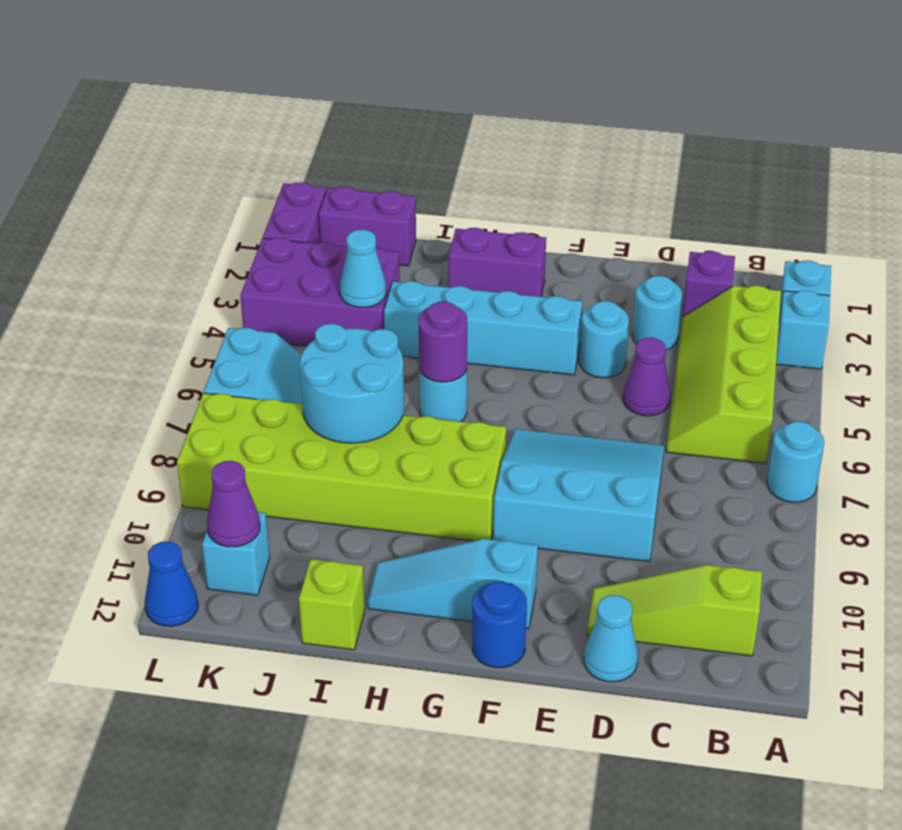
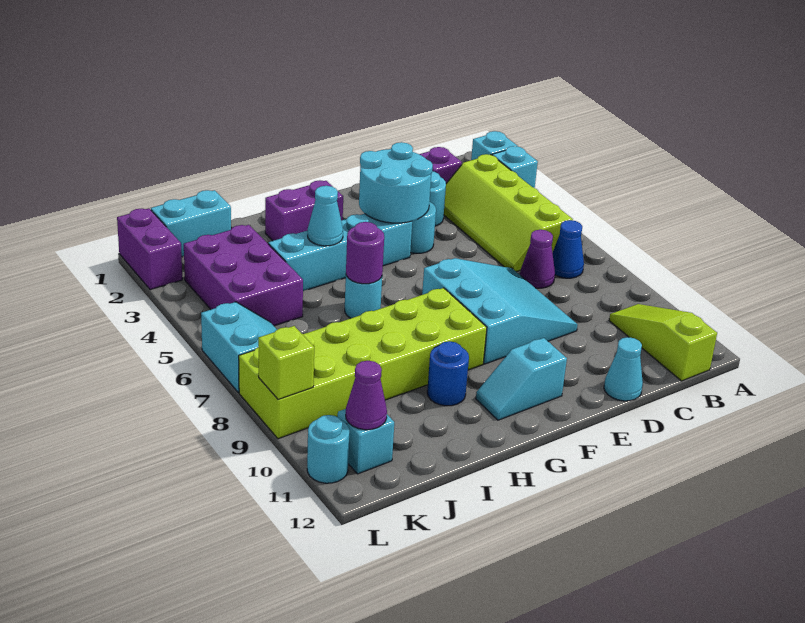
cyan 1x1 round brick [767,421,824,502] -> cyan 1x1 round brick moved to [307,415,349,483]
lime 1x3 slope [587,565,762,656] -> lime 1x3 slope turned to [609,304,717,381]
purple 1x1 cone [623,338,671,416] -> purple 1x1 cone moved to [520,230,555,288]
cyan 3x3 slope [493,429,664,562] -> cyan 3x3 slope turned to [422,258,578,364]
cyan 1x3 slope [368,539,538,629] -> cyan 1x2 slope [476,338,567,420]
blue 1x1 round brick [472,581,527,668] -> blue 1x1 round brick moved to [427,341,469,406]
cyan 2x2 round brick [300,324,404,443] -> cyan 2x2 round brick moved to [359,142,433,223]
lime 1x1 brick [299,559,365,650] -> lime 1x1 brick moved to [258,326,314,399]
purple 1x2 brick [319,187,416,266] -> cyan 1x2 brick [151,190,231,257]
purple 2x3 brick [240,237,400,346] -> purple 2x3 brick turned to [184,225,303,326]
cyan 1x1 cone [340,230,386,307] -> cyan 1x1 cone moved to [308,186,343,246]
blue 1x1 cone [145,541,198,626] -> blue 1x1 cone moved to [553,220,584,278]

